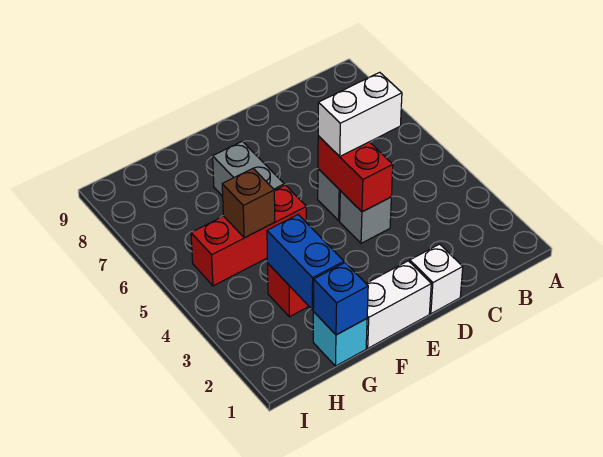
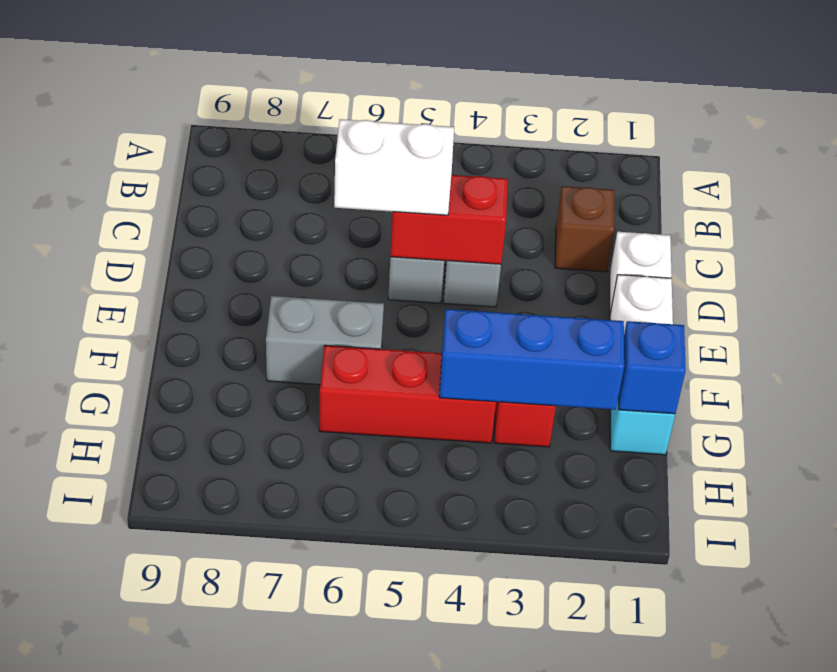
white 1x2 brick [318,72,402,156] -> white 1x2 brick turned to [334,119,454,215]
red 1x3 brick [191,185,306,286] -> red 1x3 brick turned to [319,345,496,443]
blue 1x2 brick [267,215,344,310] -> blue 1x3 brick [439,309,624,410]
brown 1x1 brick [222,168,275,238] -> brown 1x1 brick moved to [555,186,614,272]

